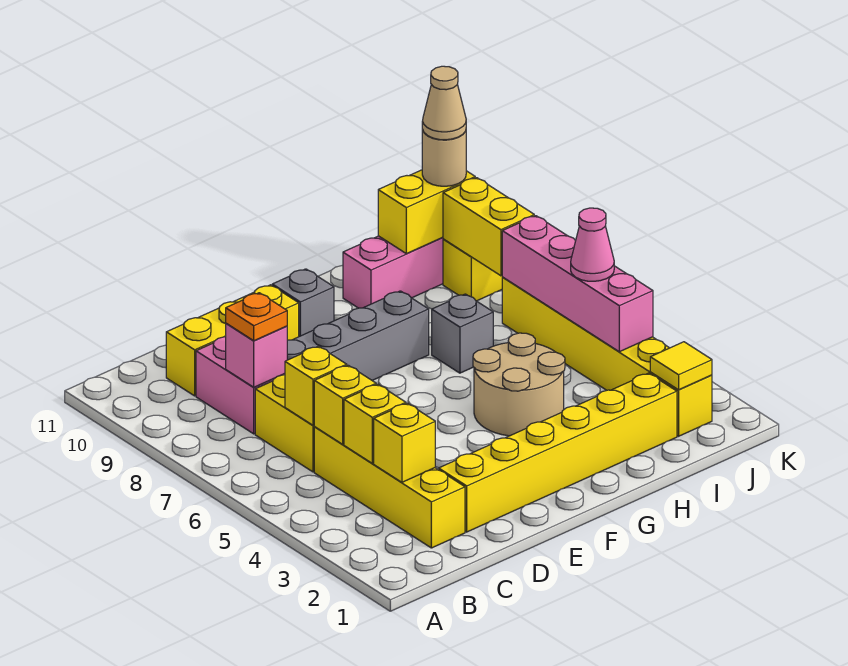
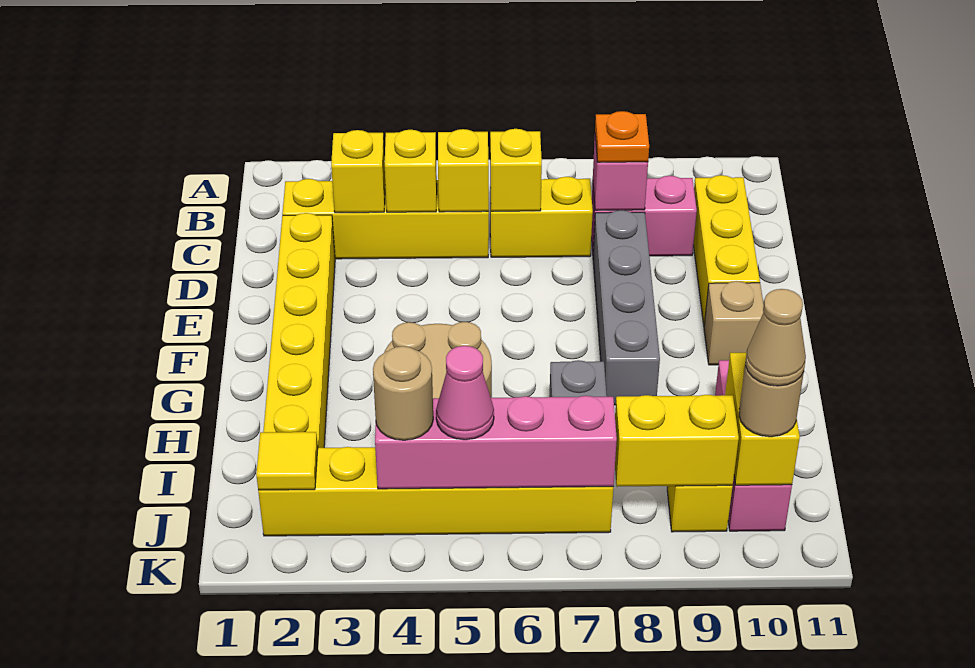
grey 1x1 brick [272,269,334,336] -> tan 1x1 brick [704,281,764,365]
none -> tan 1x1 round brick [373,346,433,440]

